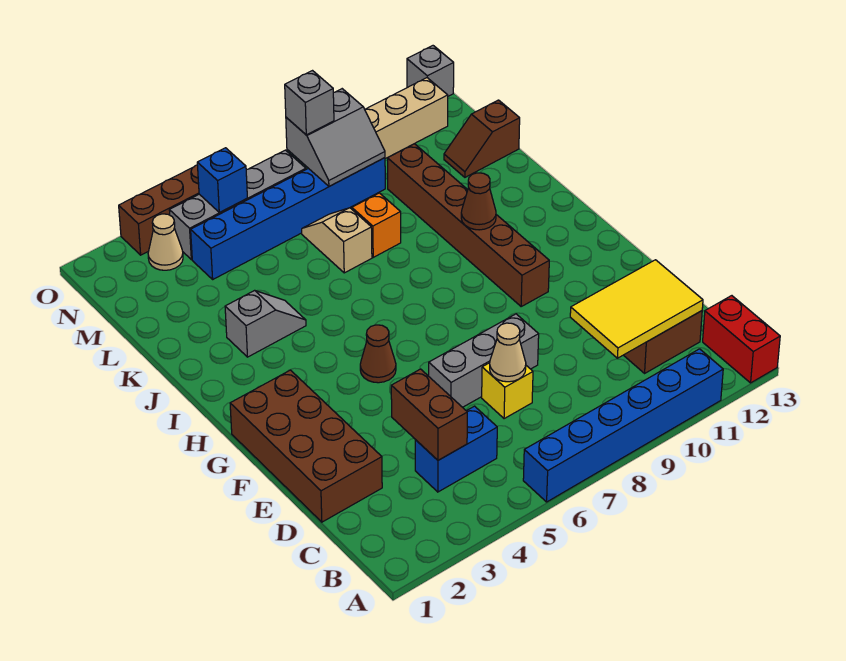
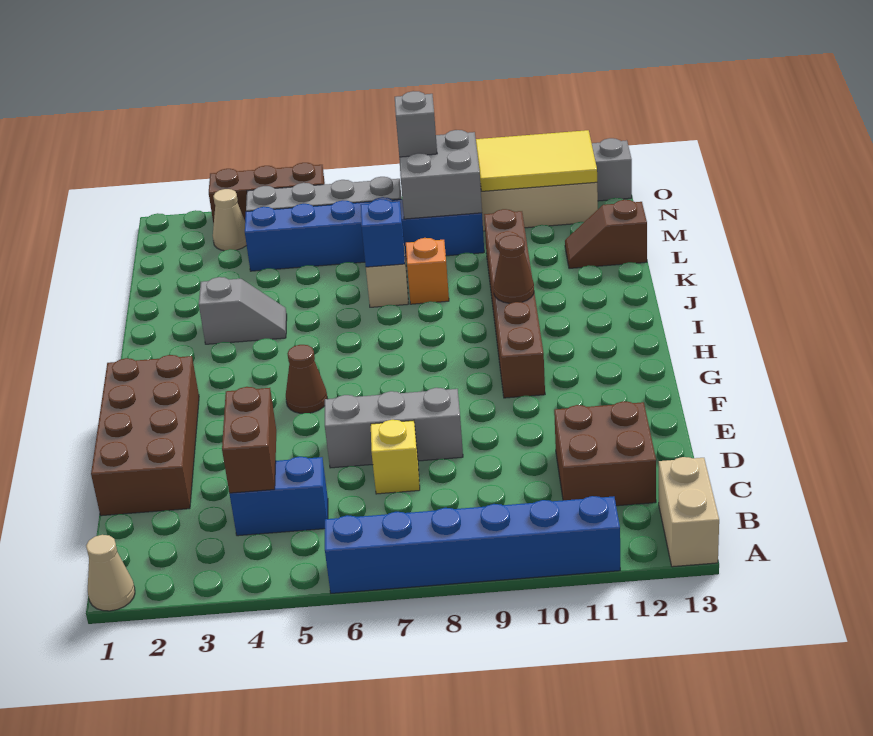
red 1x2 brick [703,296,780,383] -> tan 1x2 brick [659,457,719,567]
yellow 2x3 tile [570,260,703,358] -> yellow 2x3 tile moved to [476,130,597,191]
tan 1x1 cone [490,323,526,382] -> tan 1x1 cone moved to [86,535,135,611]
grey 2x2 slope [286,89,385,186] -> grey 2x2 brick [399,130,482,219]
blue 1x1 brick [197,148,247,213] -> blue 1x1 brick moved to [361,199,405,267]

